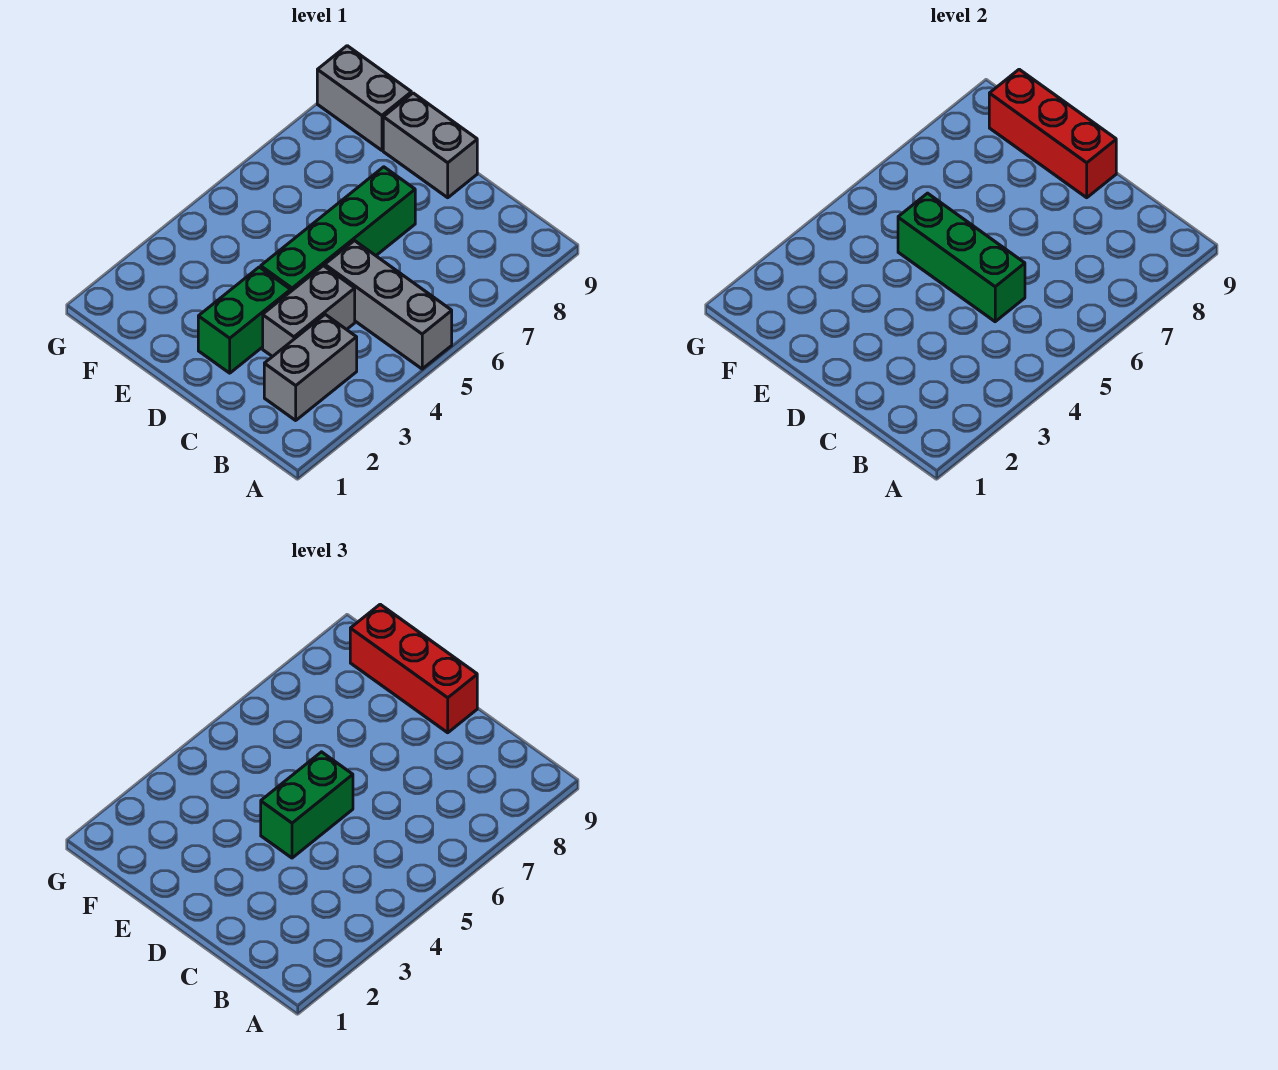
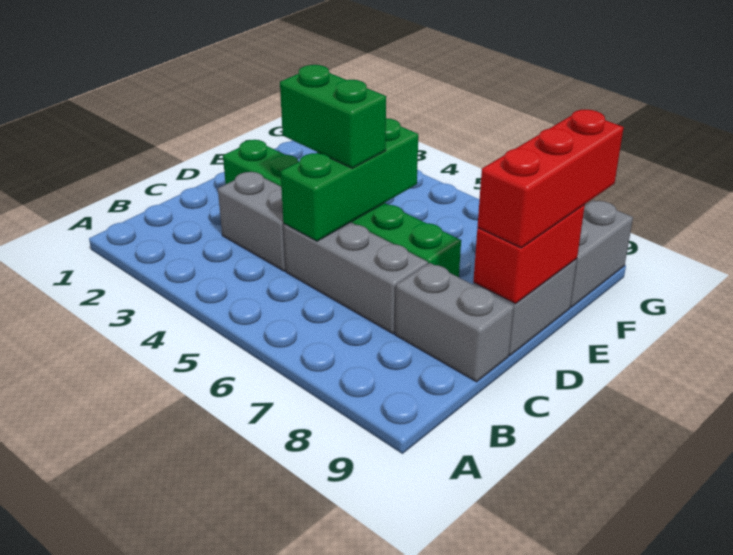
grey 1x3 brick [325,241,452,369] -> grey 1x3 brick turned to [283,222,428,334]
grey 1x2 brick [264,315,357,420] -> grey 1x2 brick moved to [395,263,514,382]
red 1x3 brick [989,69,1116,198] -> red 1x2 brick [473,205,585,304]

